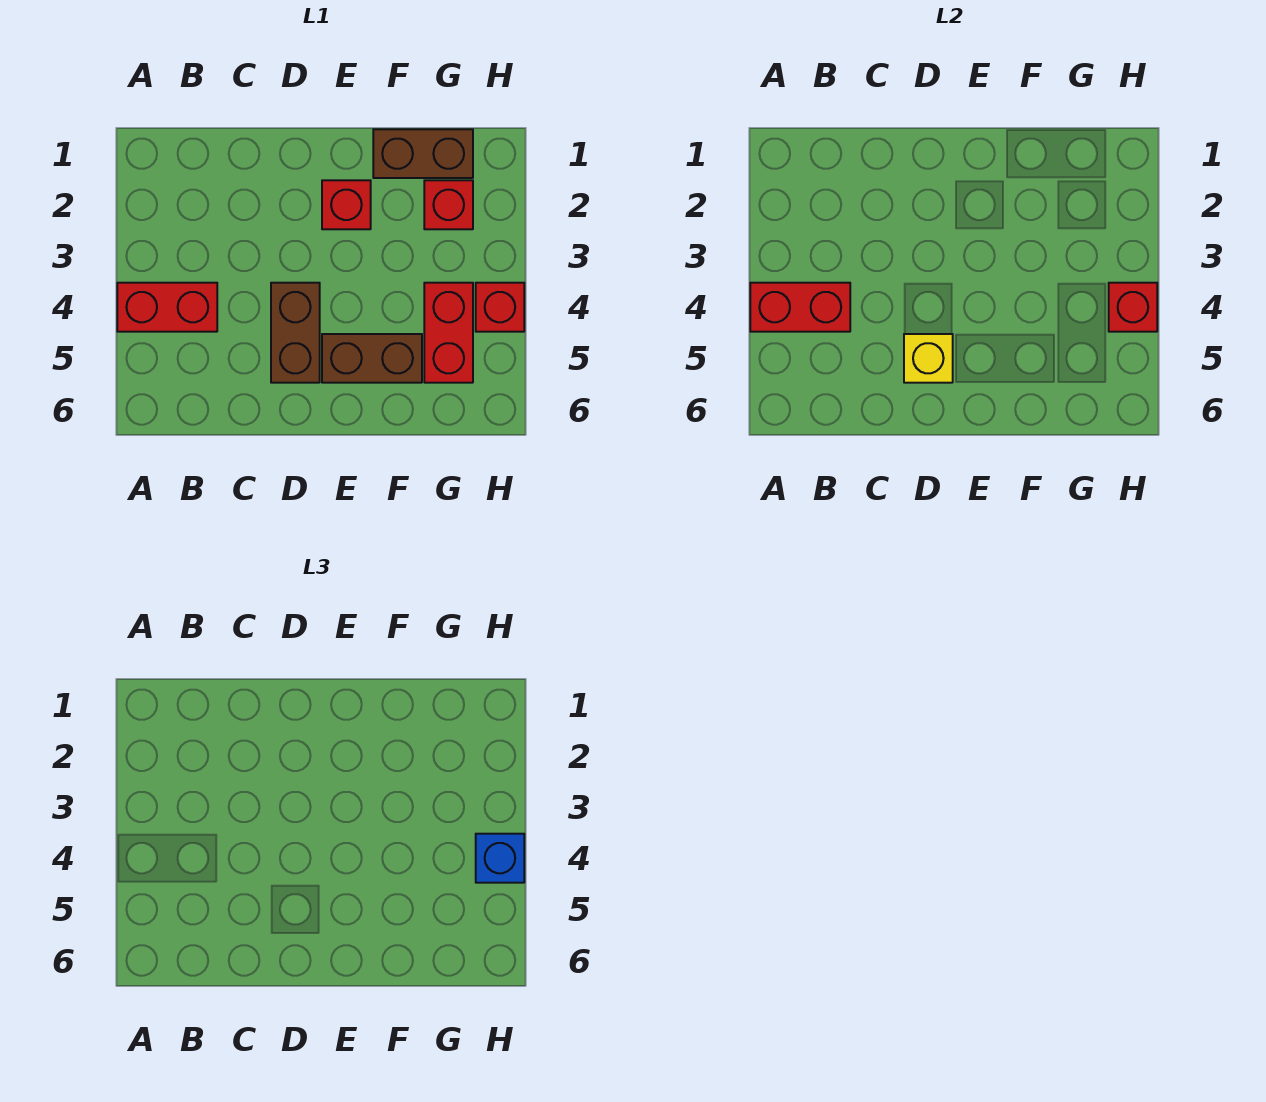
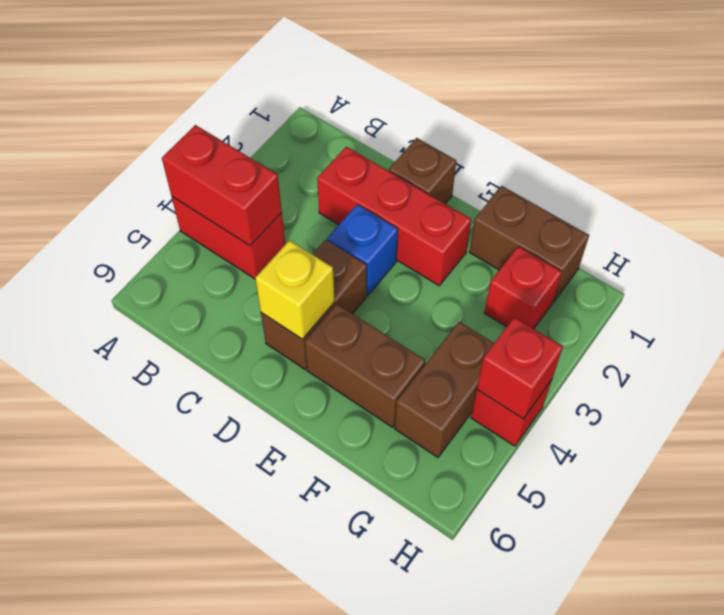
none -> brown 1x1 brick [389,138,456,204]
red 1x1 brick [322,180,371,229] -> red 1x3 brick [317,147,471,286]
red 1x2 brick [424,283,473,383] -> brown 1x2 brick [395,322,494,457]
blue 1x1 brick [476,834,524,883] -> blue 1x1 brick moved to [327,204,398,295]

